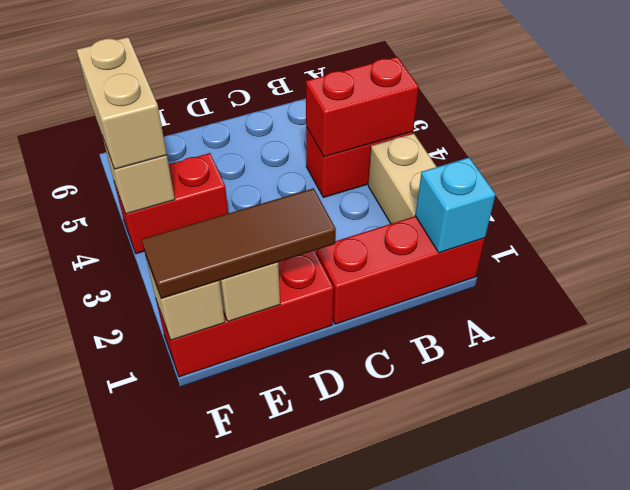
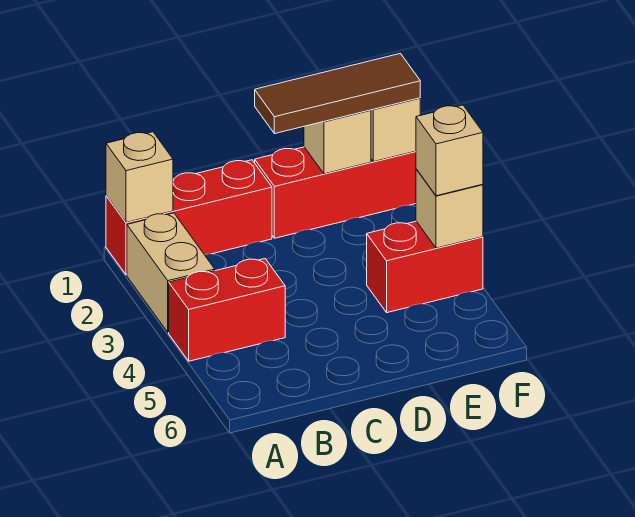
cyan 1x1 brick [415,158,496,253] -> tan 1x1 brick [106,132,173,222]
red 1x2 brick [306,57,419,157] -> none
tan 1x2 brick [77,37,167,169] -> tan 1x1 brick [416,105,483,196]

